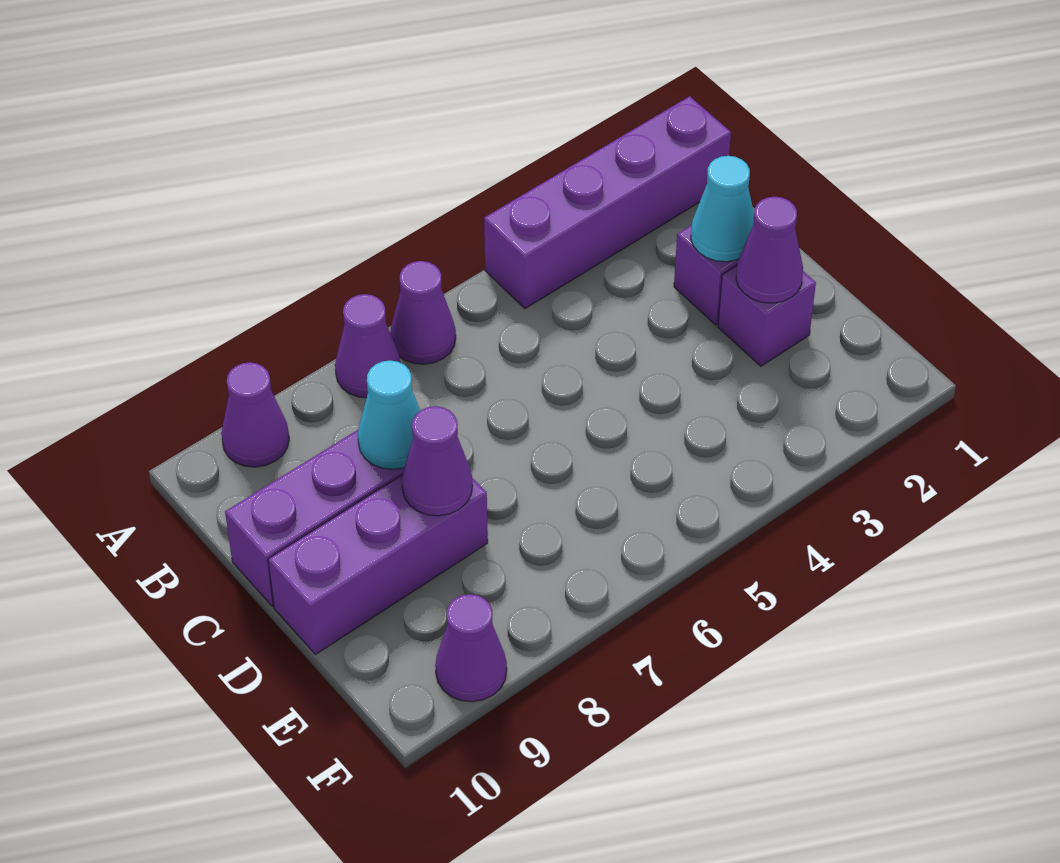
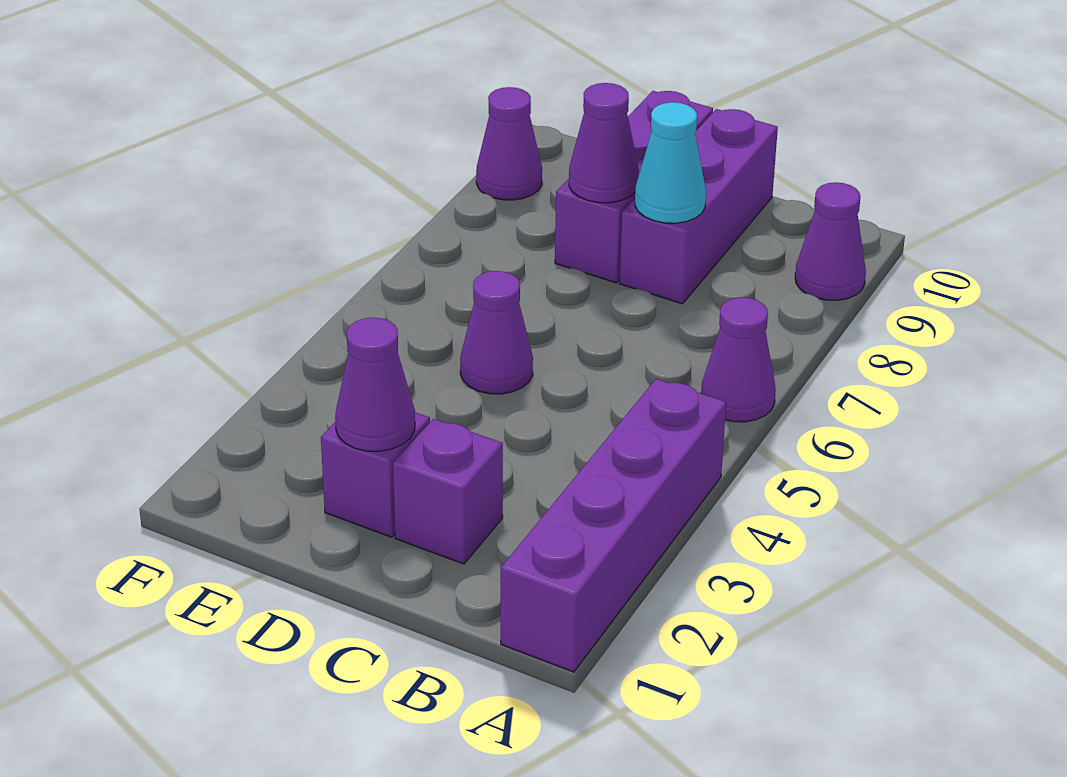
purple 1x1 cone [335,294,401,398] -> purple 1x1 cone moved to [460,271,533,394]
cyan 1x1 cone [691,156,754,262] -> none

